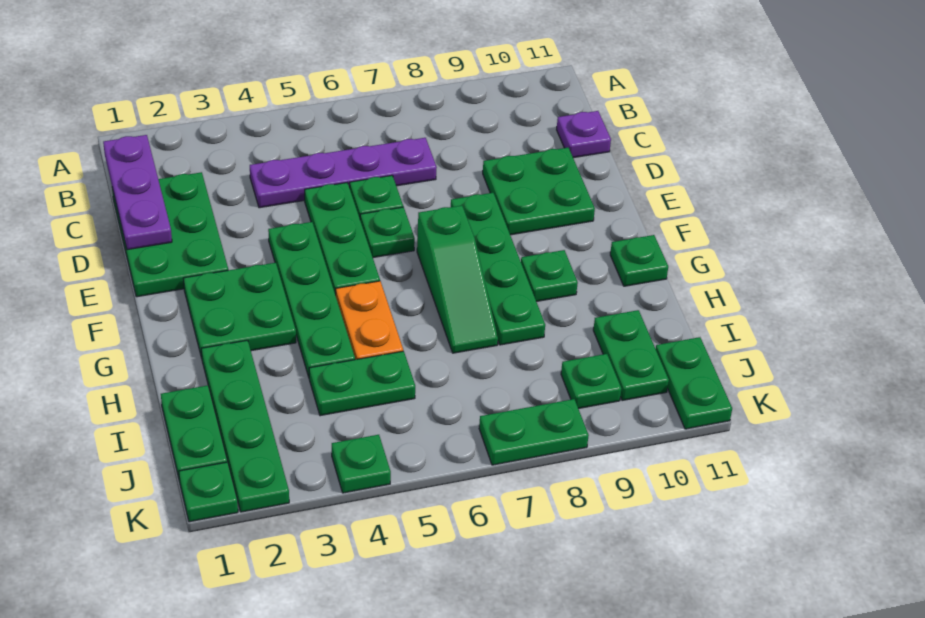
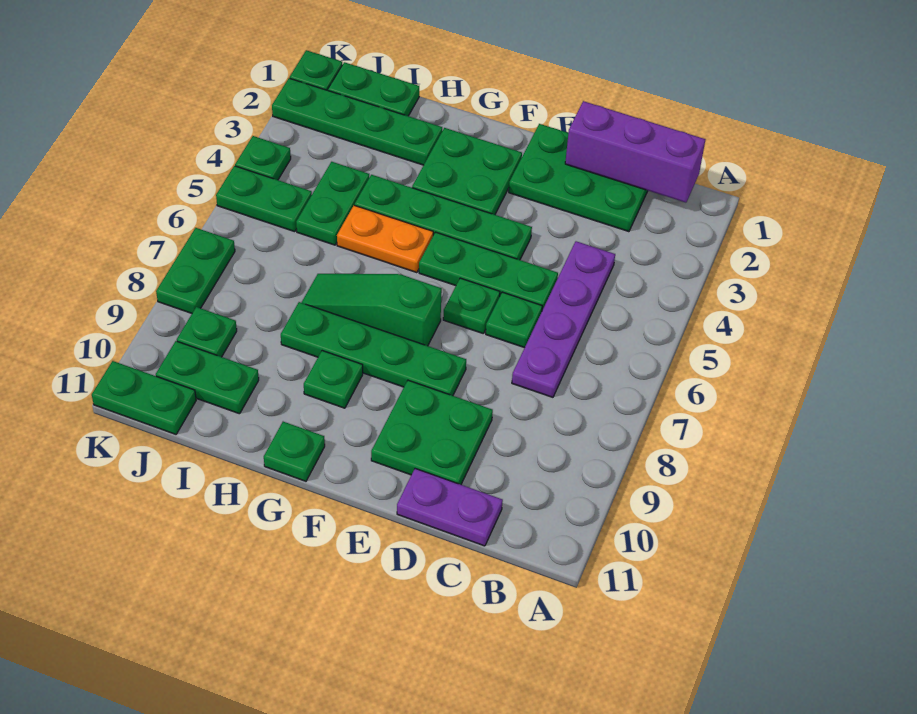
purple 1x3 plate [103,135,172,250] -> purple 1x3 brick [565,101,706,203]
purple 1x1 plate [557,111,611,158] -> purple 1x2 plate [397,469,503,546]
none -> green 1x2 plate [216,166,312,232]

